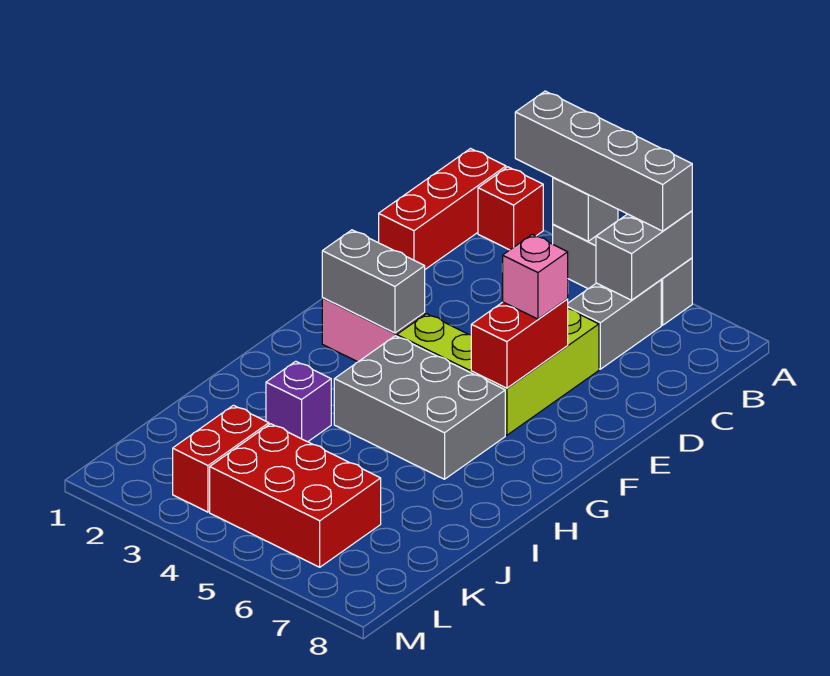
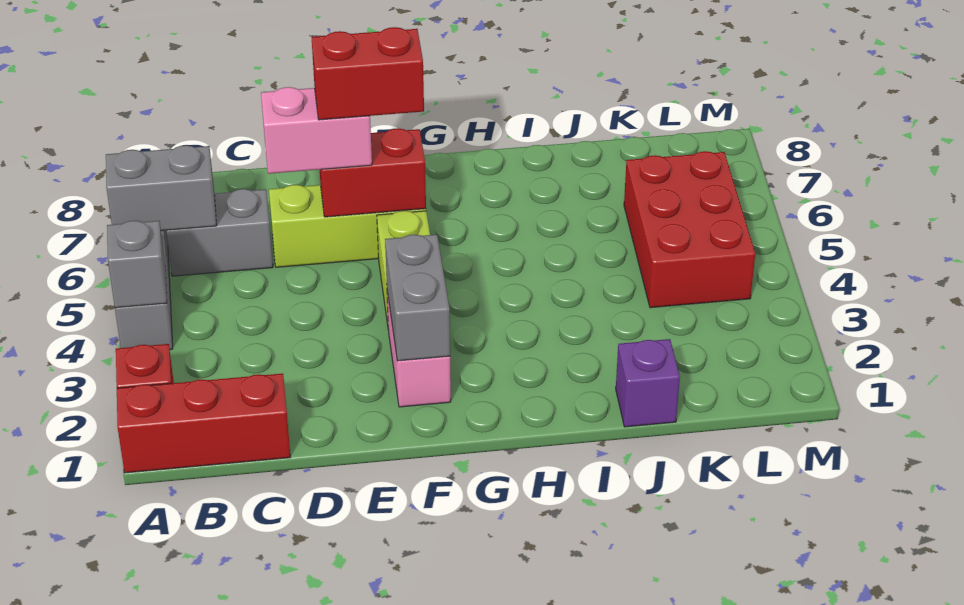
grey 1x4 brick [515,91,692,231] -> none
pink 1x1 brick [503,234,568,319] -> pink 1x2 brick [261,87,372,174]
grey 2x3 brick [334,336,505,479] -> none
purple 1x1 brick [266,361,331,442] -> purple 1x1 brick moved to [616,339,680,427]
red 1x2 brick [173,405,269,512] -> red 1x2 brick moved to [311,27,424,120]

